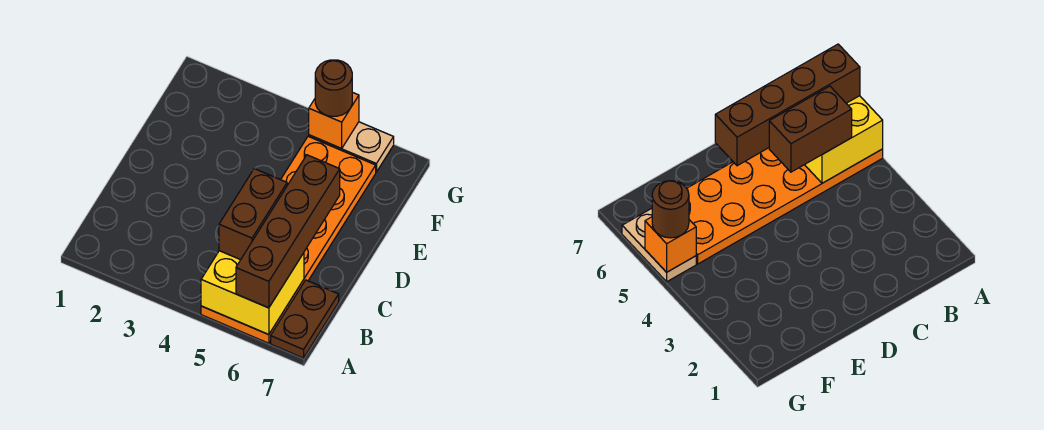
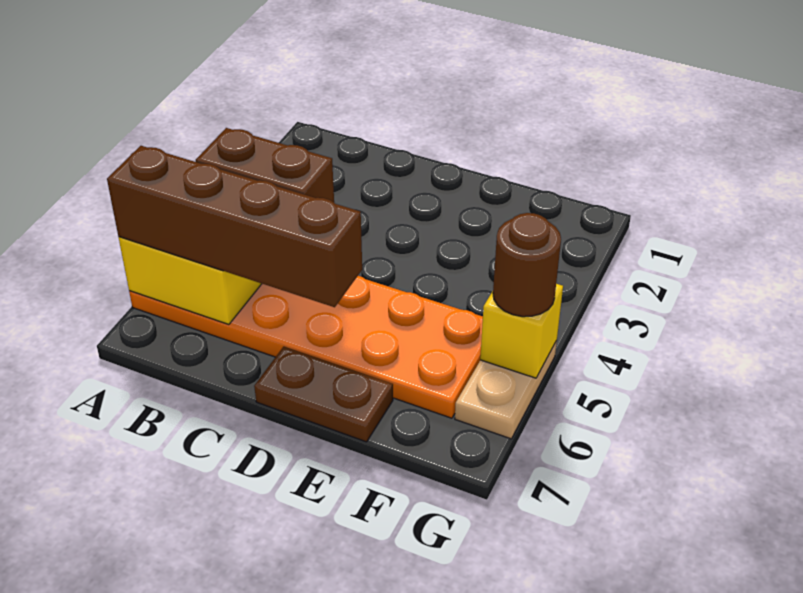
brown 1x2 plate [271,280,339,358] -> brown 1x2 plate moved to [254,347,393,442]
orange 1x1 brick [309,92,359,149] -> yellow 1x1 brick [480,284,563,378]

